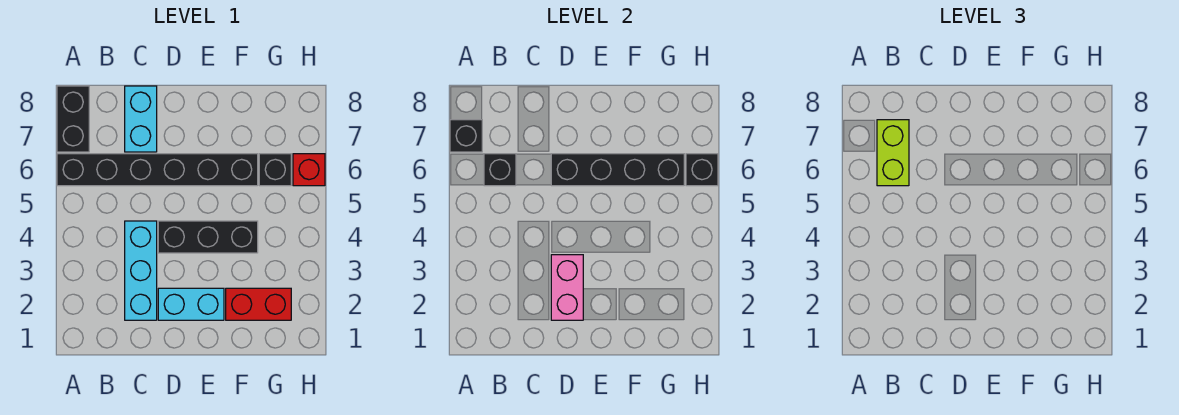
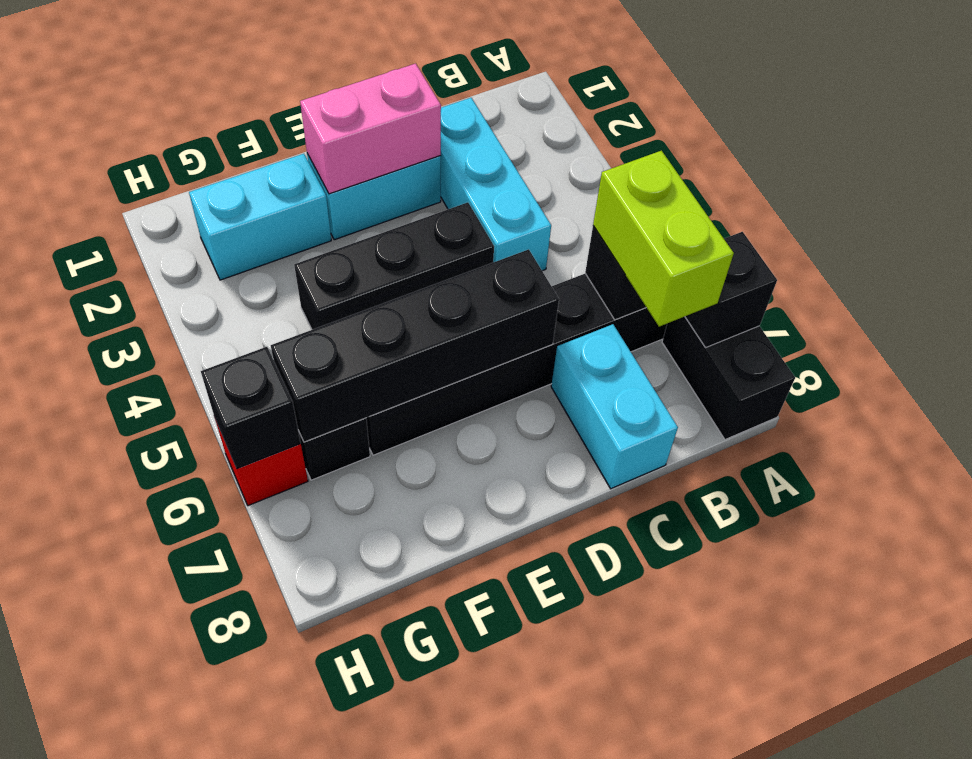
pink 1x2 brick [551,255,583,320] -> pink 1x2 brick turned to [300,64,441,194]
red 1x2 brick [226,288,291,320] -> cyan 1x2 brick [189,154,331,280]

